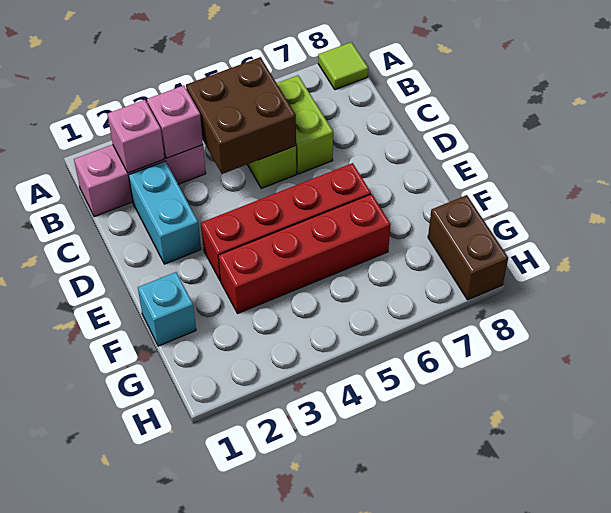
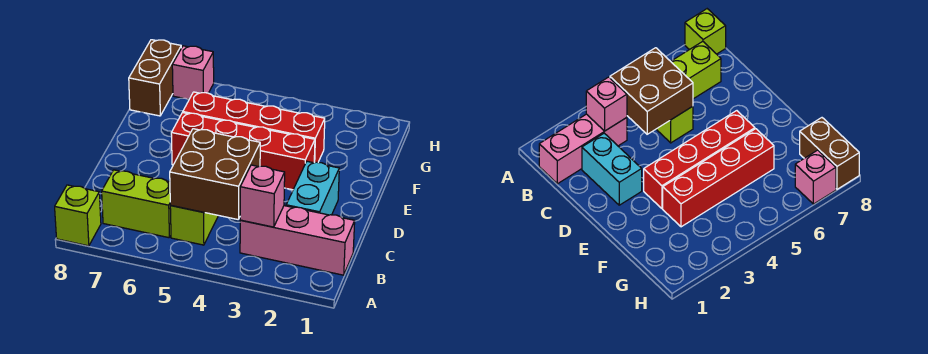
lime 1x1 tile [318,42,368,90] -> lime 1x1 brick [55,185,101,246]
pink 1x1 brick [108,100,165,173] -> pink 1x1 brick moved to [172,46,214,99]
lime 1x2 brick [277,75,333,174] -> lime 1x2 brick turned to [102,170,171,238]
cyan 1x1 brick [138,272,196,346] -> none

